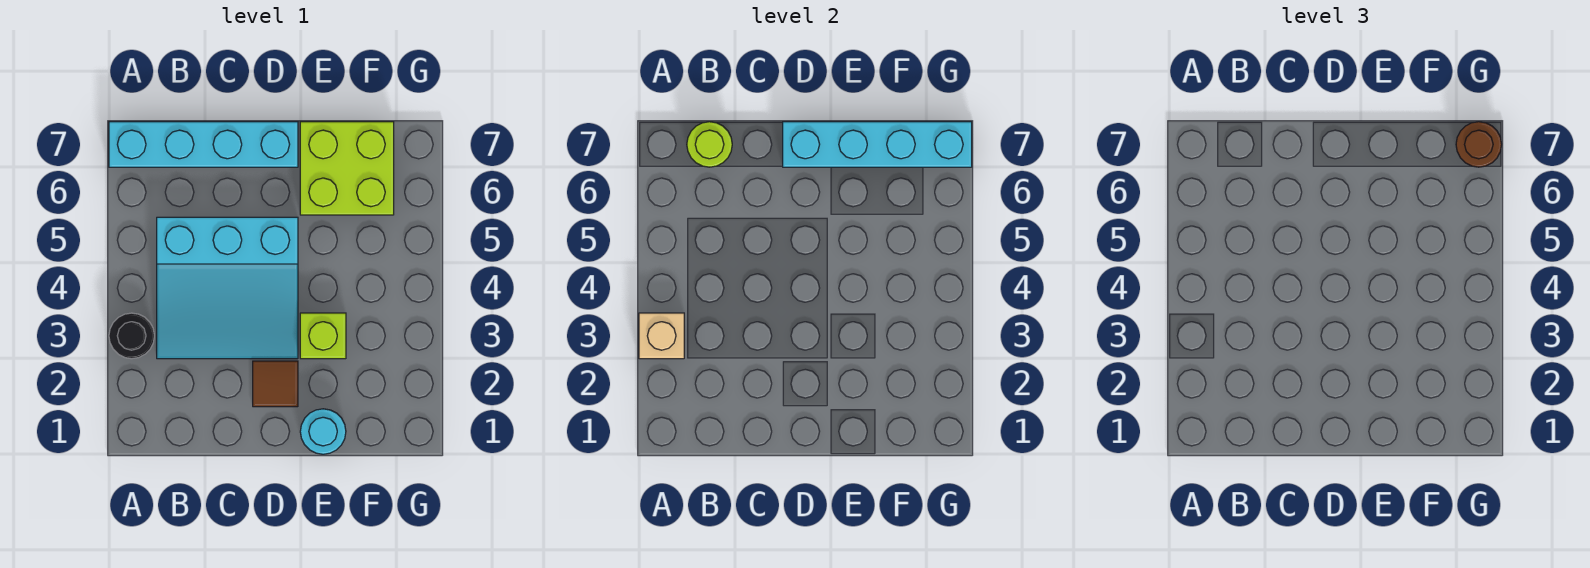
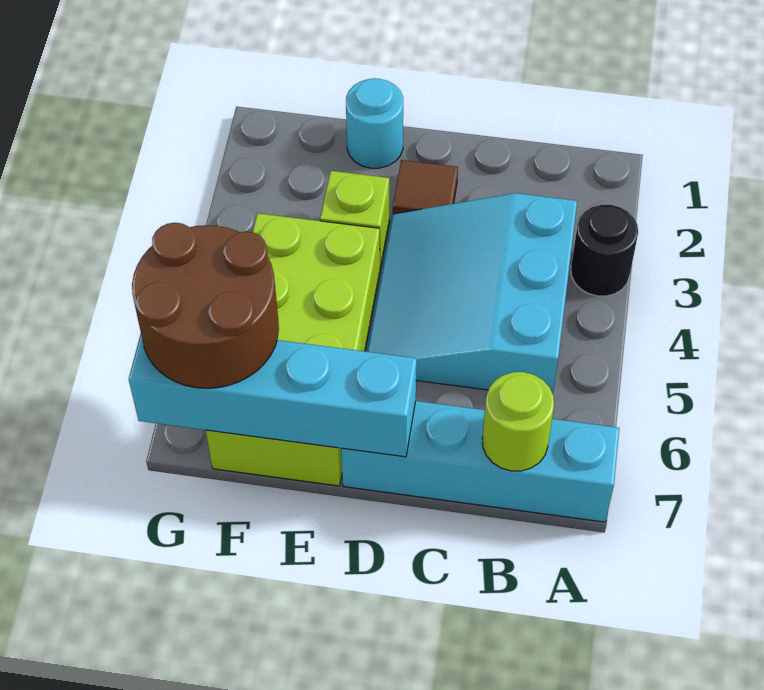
tan 1x1 brick [639,313,684,359] -> none
cyan 3x3 slope [157,217,298,359] -> cyan 3x3 slope turned to [367,193,577,394]
lime 2x2 brick [300,122,394,215] -> lime 2x4 brick [206,213,380,486]
brown 1x1 round brick [1456,122,1502,167] -> brown 2x2 round brick [132,223,279,388]

